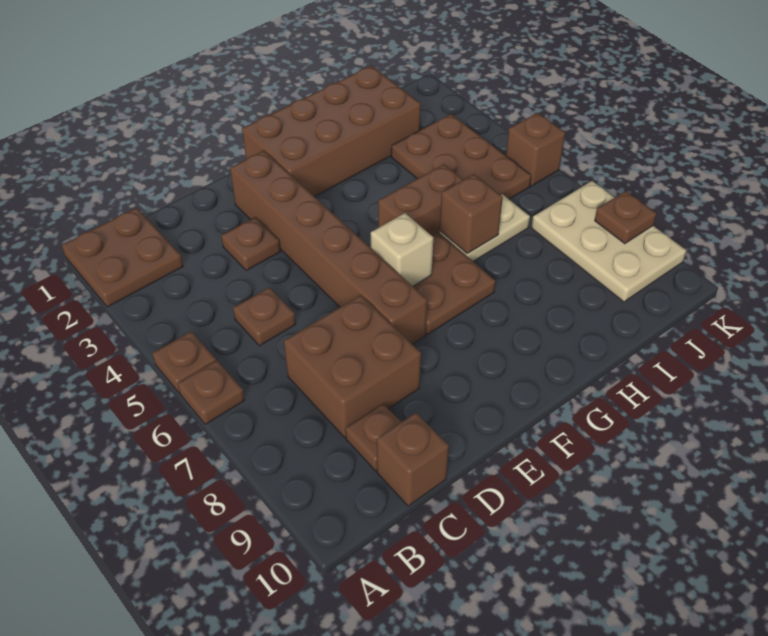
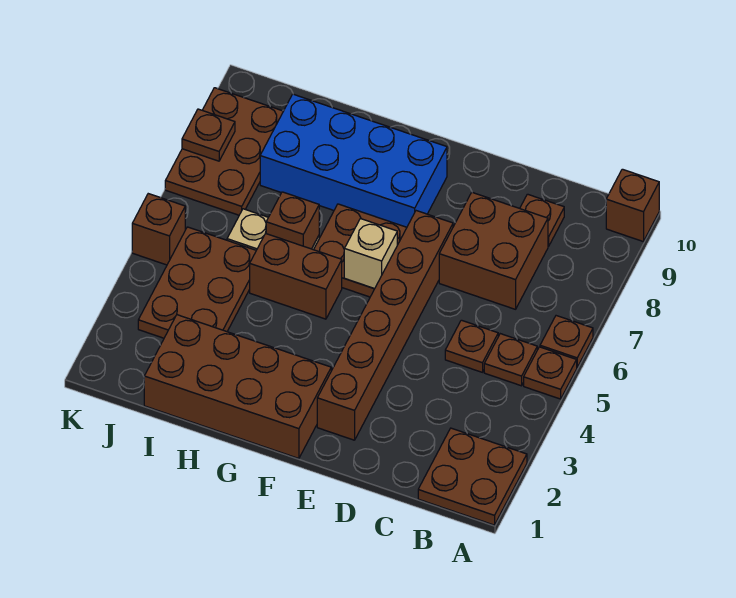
brown 1x1 brick [377,413,449,506] -> brown 1x1 brick moved to [606,169,659,241]
brown 1x1 plate [221,217,281,271] -> brown 1x1 plate moved to [484,334,537,386]
none -> blue 2x4 brick [260,94,447,227]
tan 2x3 plate [531,181,686,302] -> brown 2x3 plate [165,88,283,215]

